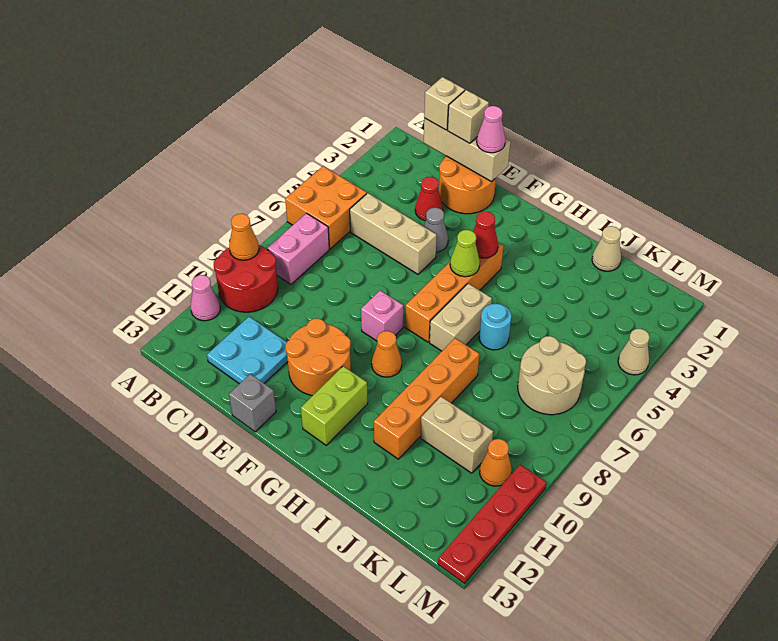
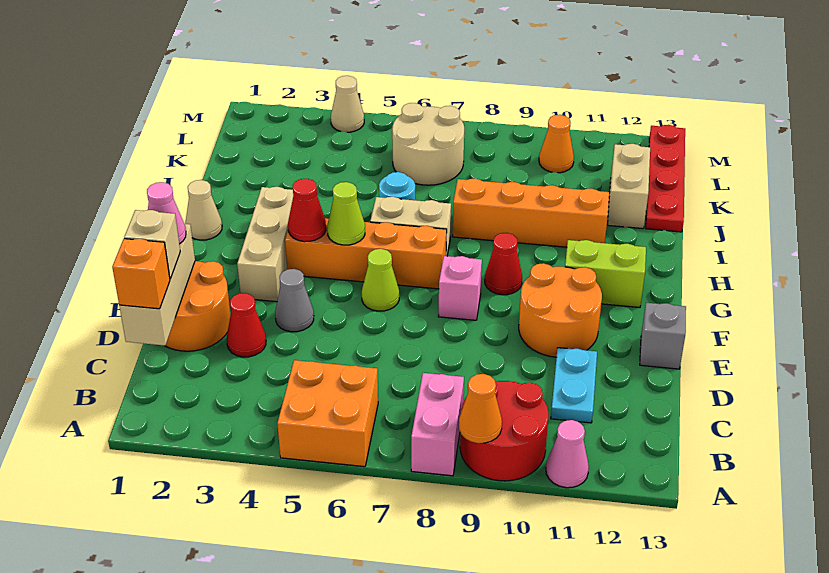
pink 1x2 brick [267,213,329,284] -> pink 1x2 brick turned to [411,373,464,476]
tan 1x1 brick [424,77,465,130] -> orange 1x1 brick [112,239,170,309]
tan 1x3 brick [350,193,437,274] -> tan 1x3 brick moved to [237,187,293,302]
cyan 2x2 plate [207,317,288,384] -> cyan 1x2 plate [551,348,597,423]
none -> lime 1x1 cone [362,249,399,311]
orange 1x1 cone [372,331,402,377] -> red 1x1 cone [485,233,522,295]
tan 1x1 cone [592,226,621,271] -> tan 1x1 cone moved to [185,180,222,240]
tan 1x2 brick [420,397,493,473] -> tan 1x2 brick moved to [608,144,650,229]
red 1x4 plate [438,465,546,583] -> red 1x4 plate turned to [646,125,685,232]

